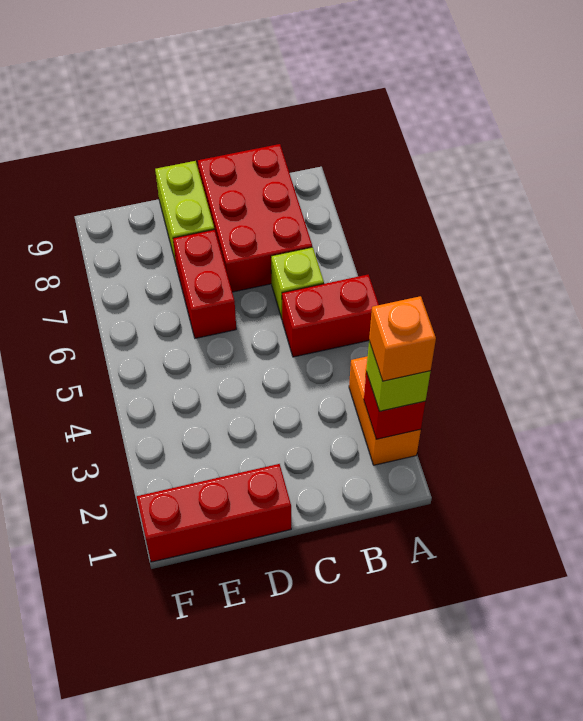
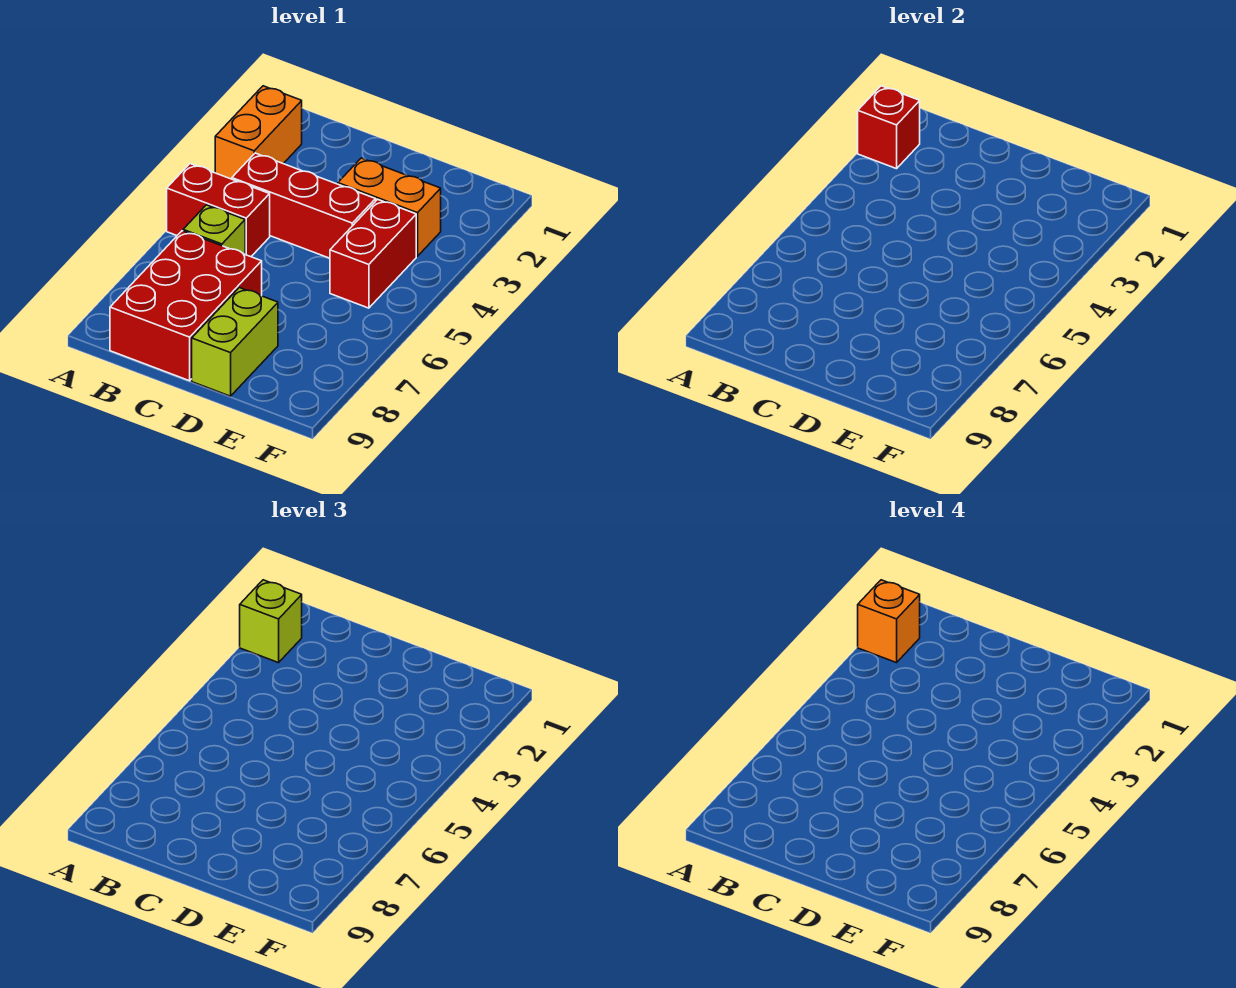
red 1x3 brick [137,464,291,562] -> red 1x3 brick moved to [232,153,376,258]
none -> orange 1x2 brick [338,158,441,256]
red 1x2 brick [173,230,236,338] -> red 1x2 brick moved to [330,199,416,308]

